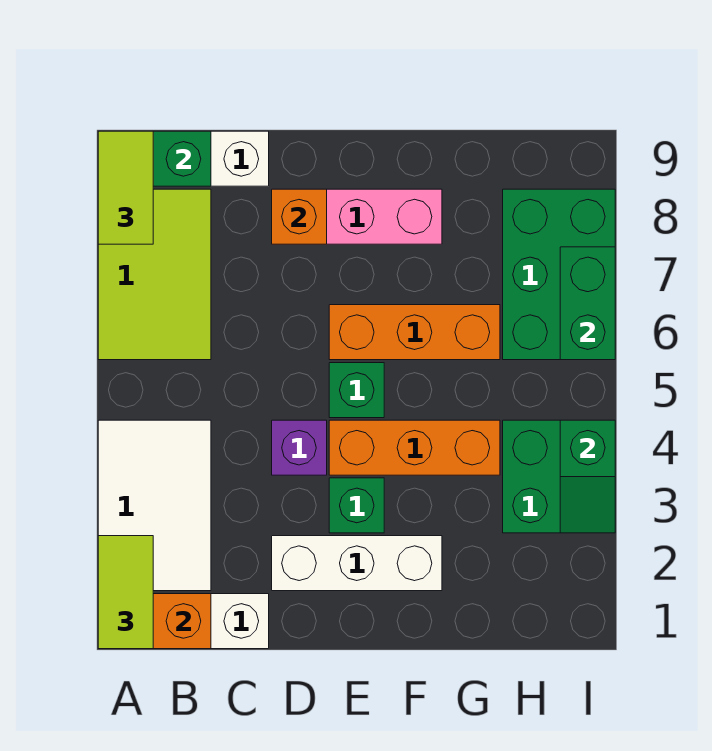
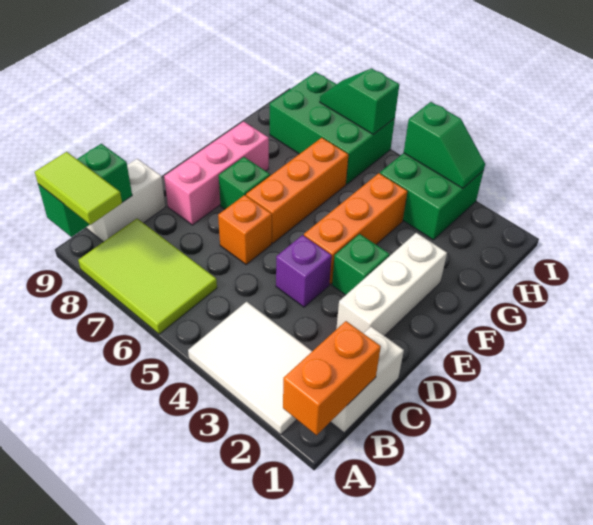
lime 1x2 tile [98,536,153,649] -> none
orange 1x1 brick [272,189,327,244] -> orange 1x1 brick moved to [218,195,272,264]
green 1x1 brick [329,363,384,418] -> green 1x1 brick moved to [219,157,270,209]
green 1x2 brick [560,247,615,360] -> green 1x2 slope [320,68,399,134]

